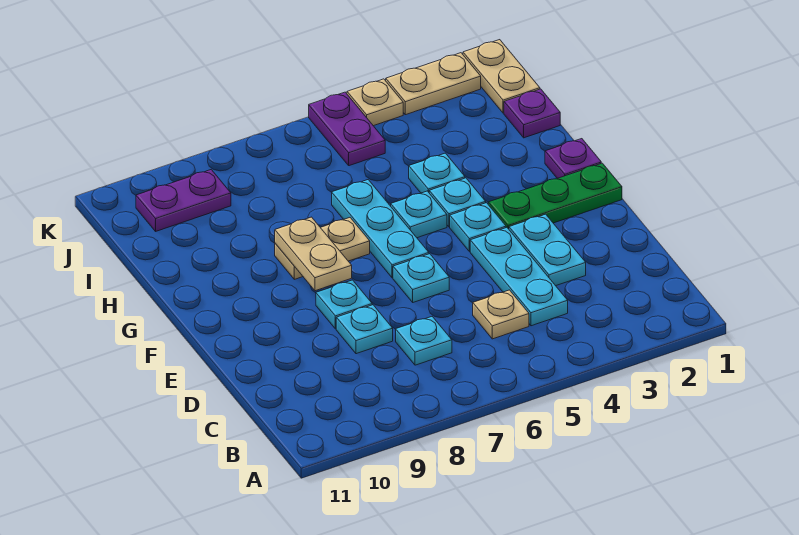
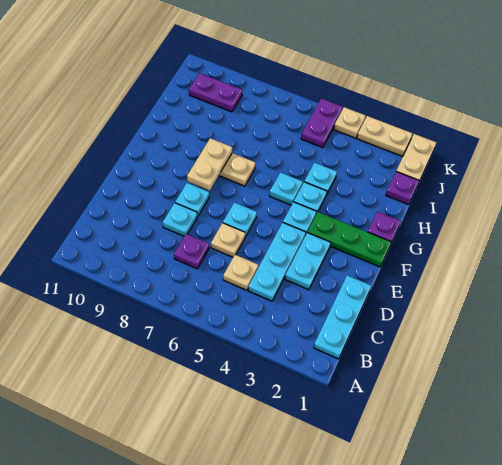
cyan 1x1 plate [396,317,452,365] -> purple 1x1 plate [174,234,209,269]
none -> tan 1x1 plate [211,223,245,257]
cyan 1x3 plate [332,180,429,278] -> cyan 1x3 plate moved to [314,275,371,359]

